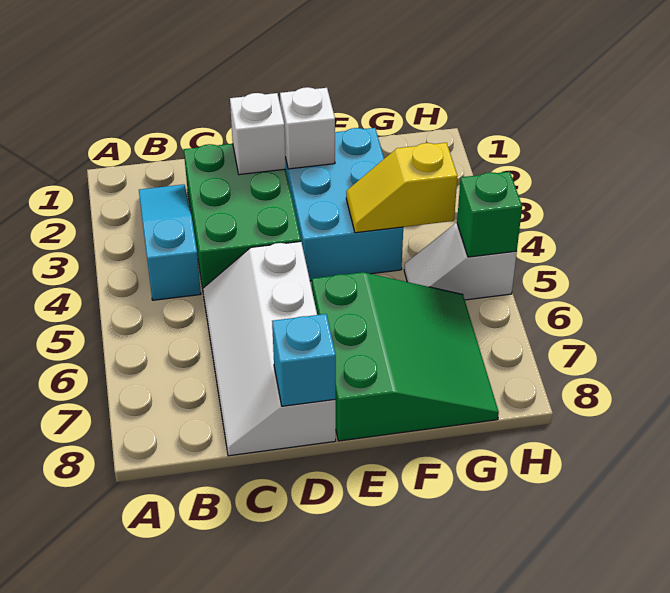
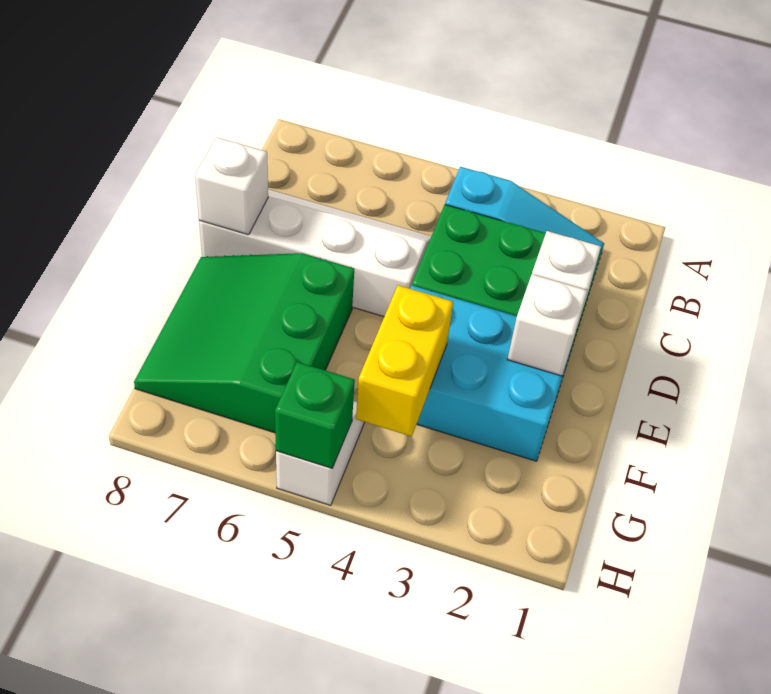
cyan 1x1 brick [272,314,336,406] -> white 1x1 brick [195,137,268,235]
green 3x3 slope [312,272,499,441] -> green 3x3 slope turned to [134,253,354,433]
yellow 1x2 slope [346,143,457,233] -> yellow 1x2 brick [356,285,453,436]

